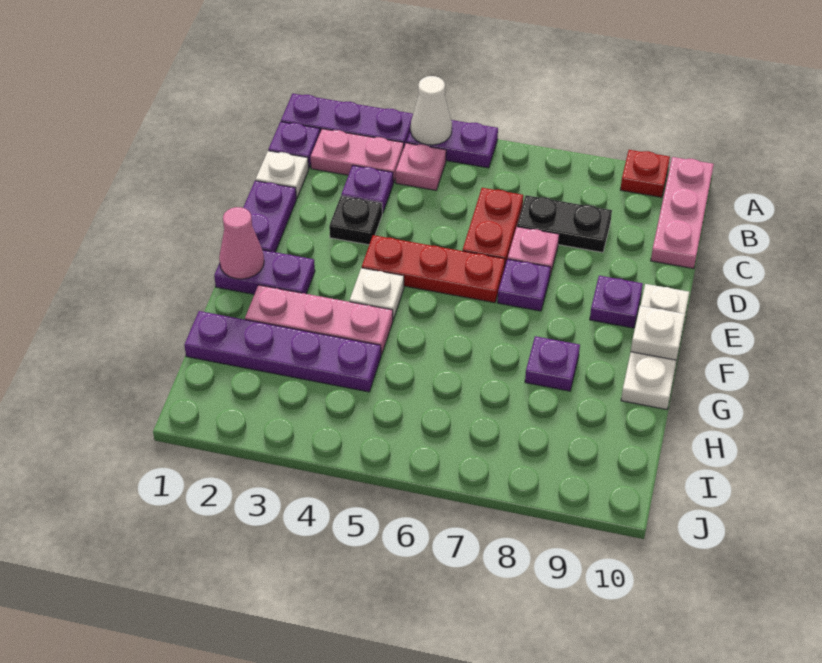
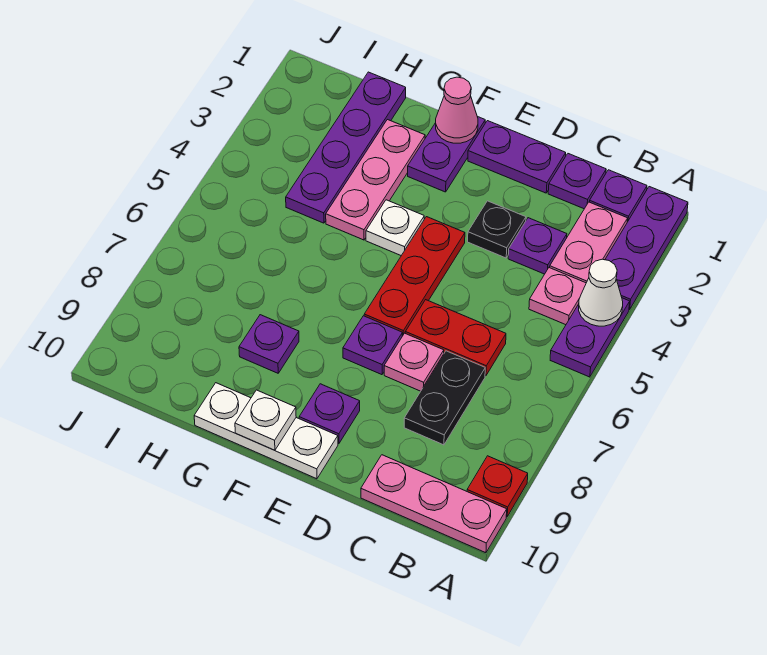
white 1x1 plate [256,151,309,198] -> purple 1x1 plate [548,154,606,209]

